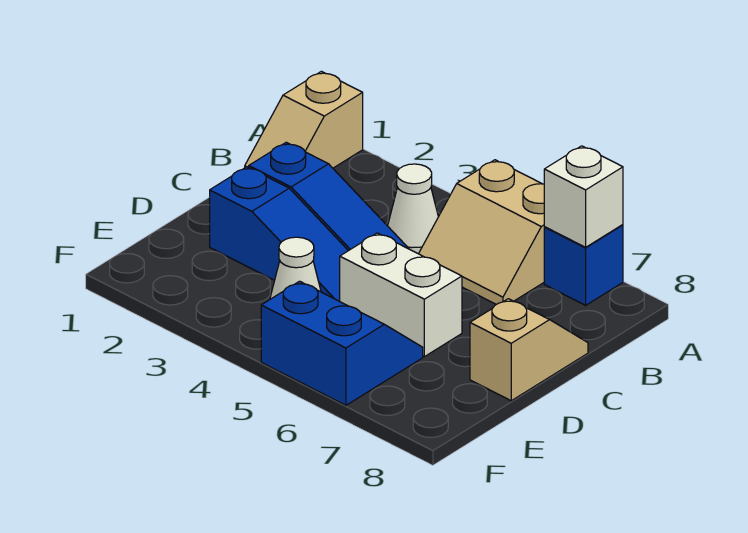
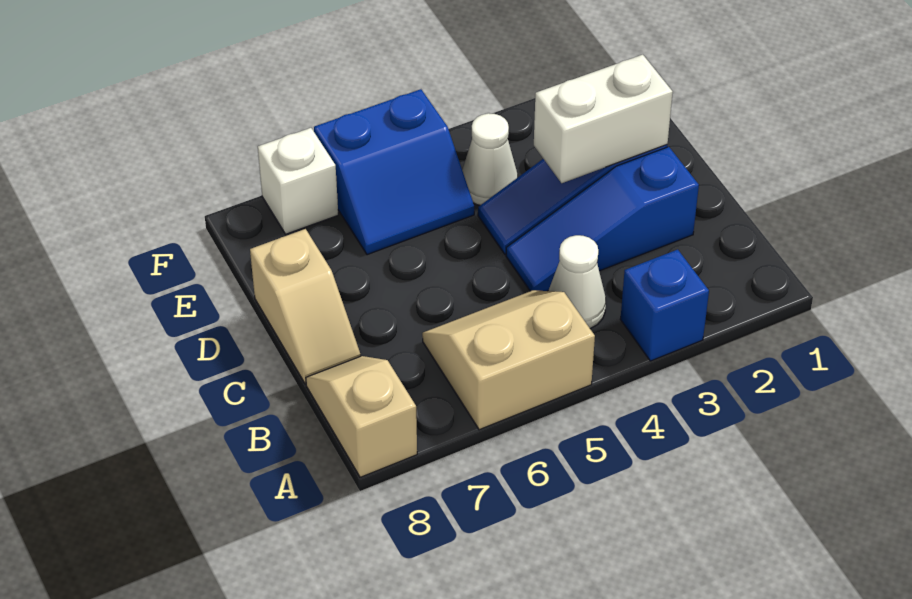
tan 1x2 slope [245,71,363,168] -> tan 1x2 slope moved to [306,356,417,477]
blue 1x1 brick [544,225,623,305] -> blue 1x1 brick moved to [620,250,709,361]
white 1x1 brick [544,146,623,247] -> white 1x1 brick moved to [258,128,338,234]
white 1x2 brick [340,233,462,357] -> white 1x2 brick moved to [534,55,673,183]

